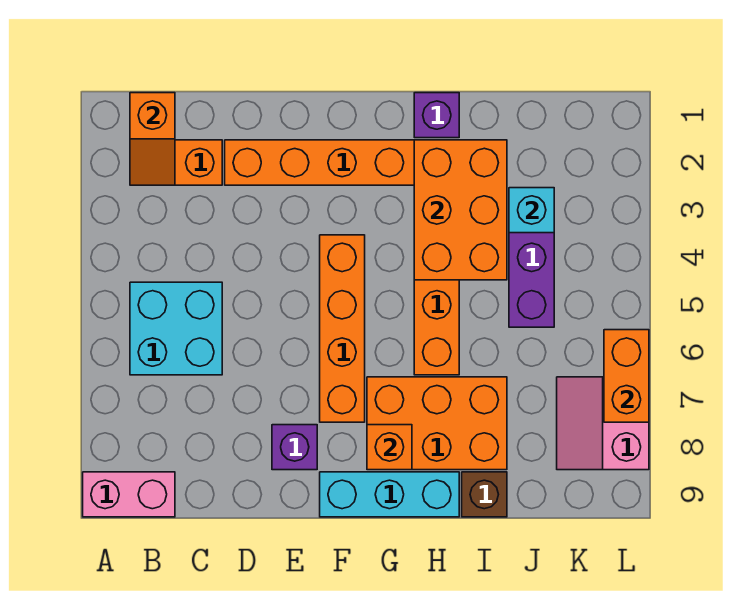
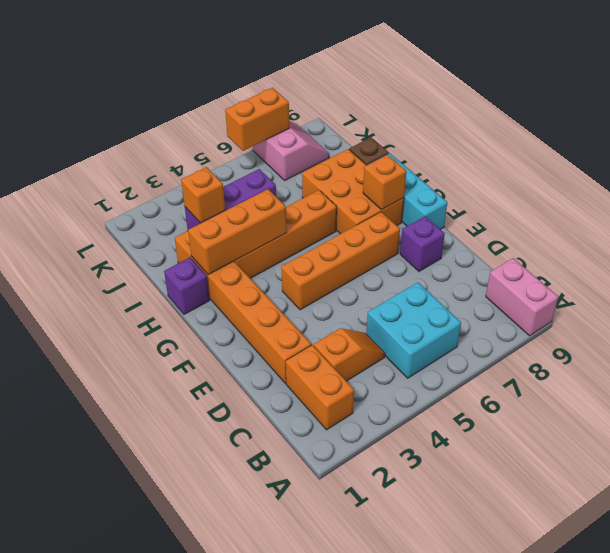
orange 1x2 slope [130,93,175,185] -> orange 1x2 slope moved to [314,328,385,381]
orange 2x3 brick [414,140,507,280] -> orange 1x3 brick [188,189,287,275]
cyan 1x1 brick [509,188,554,233] -> orange 1x1 brick [181,167,225,223]
pink 2x2 slope [557,377,649,470] -> pink 2x2 slope turned to [253,121,329,180]

